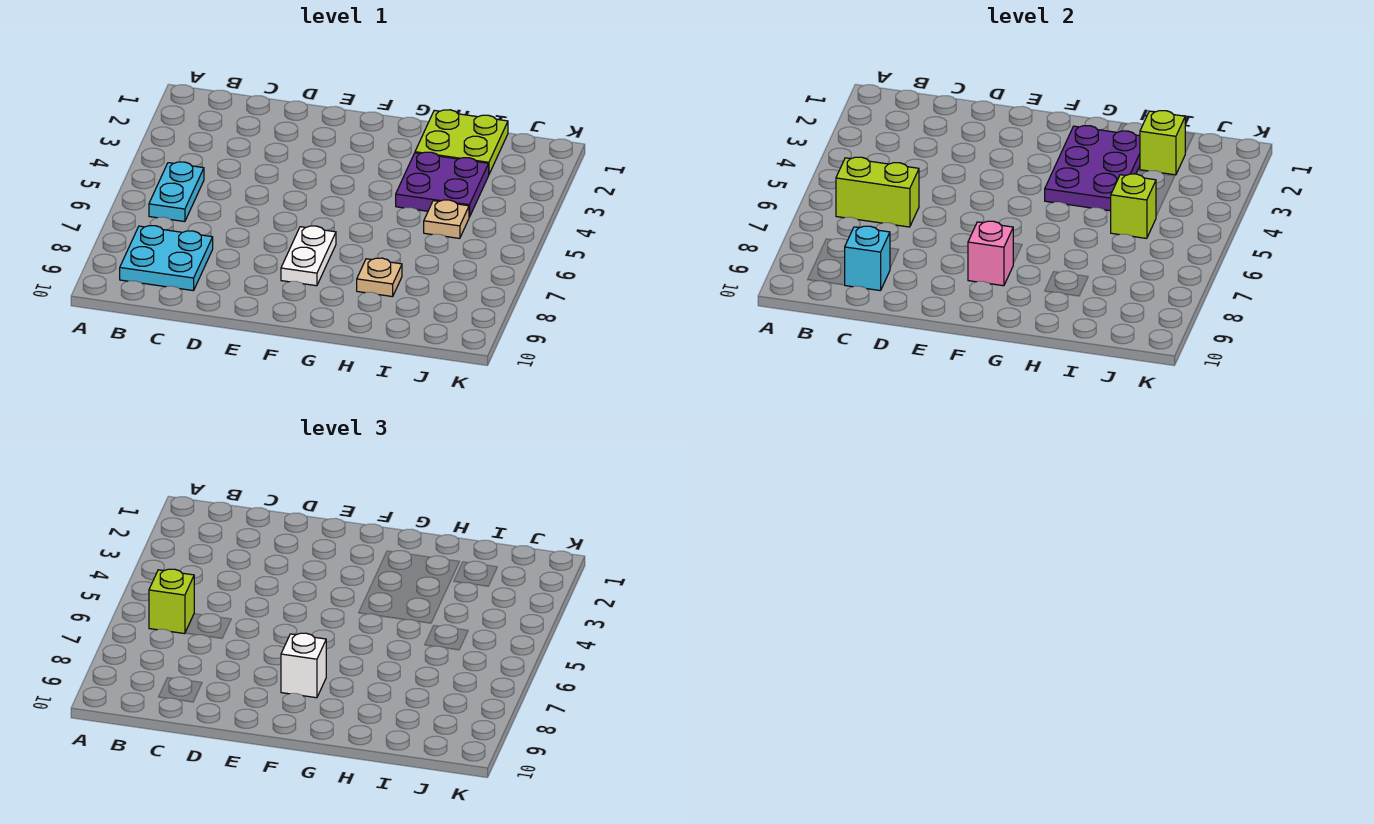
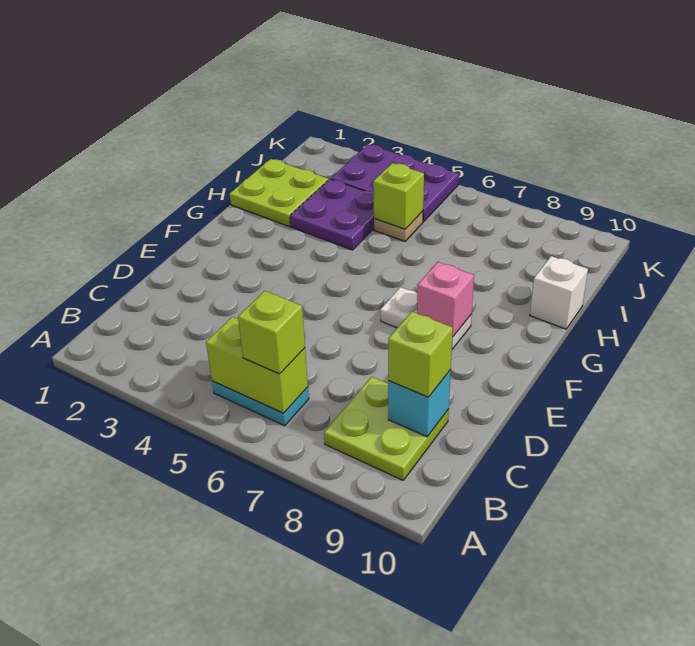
lime 1x2 brick [836,157,919,227] -> lime 1x2 brick turned to [206,317,308,413]
cyan 2x2 plate [120,225,213,291] -> lime 2x2 plate [324,377,449,480]
white 1x1 brick [281,633,326,698] -> white 1x1 brick moved to [530,256,588,329]
purple 2x3 plate [1045,126,1140,211] -> purple 2x3 plate moved to [331,144,459,222]
tan 1x1 plate [357,258,402,297] -> none
lime 1x1 brick [1140,111,1185,175] -> lime 1x1 brick moved to [388,312,453,397]

